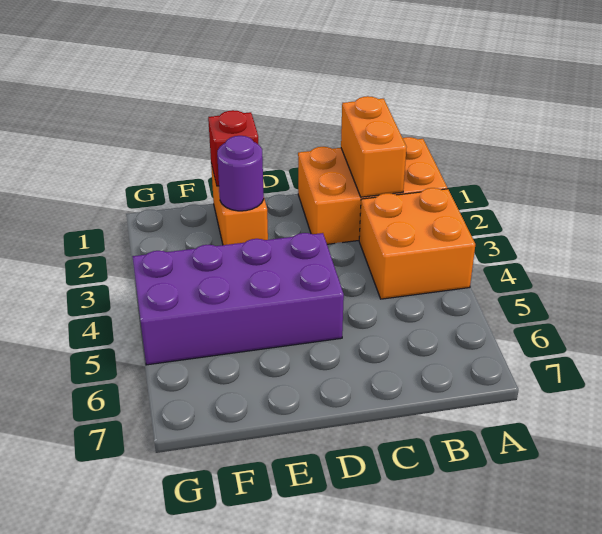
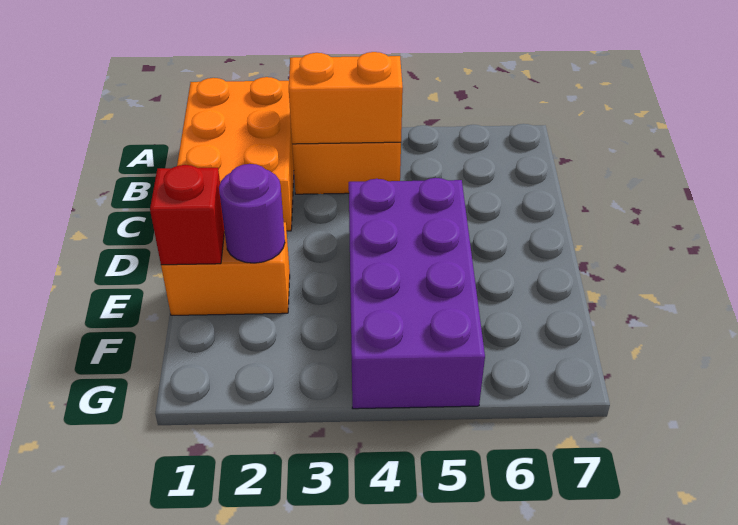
orange 1x2 brick [341,96,407,197] -> orange 1x2 brick moved to [289,52,403,144]

